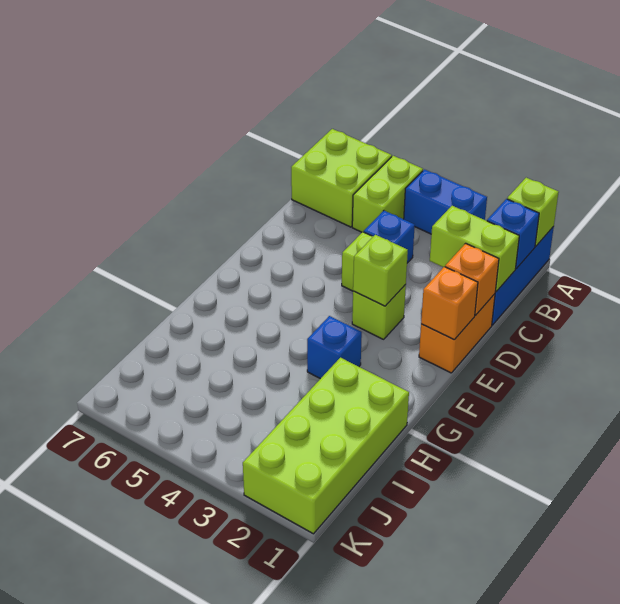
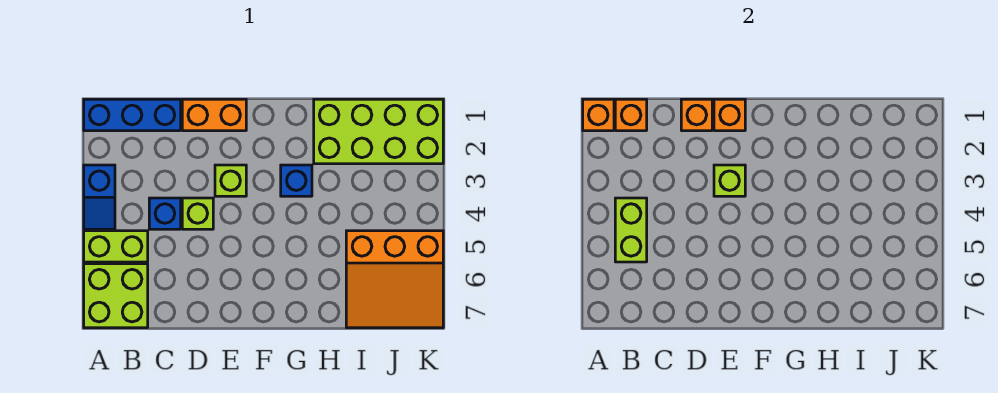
lime 1x1 brick [507,178,559,246] -> orange 1x1 brick [583,99,614,131]
blue 1x2 brick [404,169,487,234] -> blue 1x2 slope [84,165,115,229]
blue 1x1 brick [487,199,539,269] -> orange 1x1 brick [615,99,647,131]
lime 1x2 brick [430,206,519,292] -> lime 1x2 brick moved to [615,198,647,262]
none -> orange 3x3 slope [346,231,443,328]

